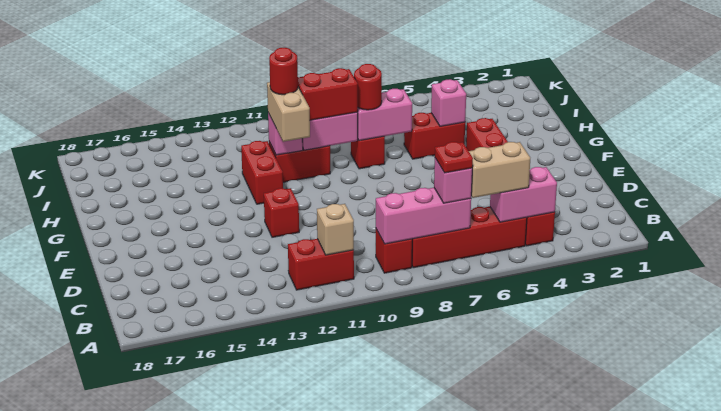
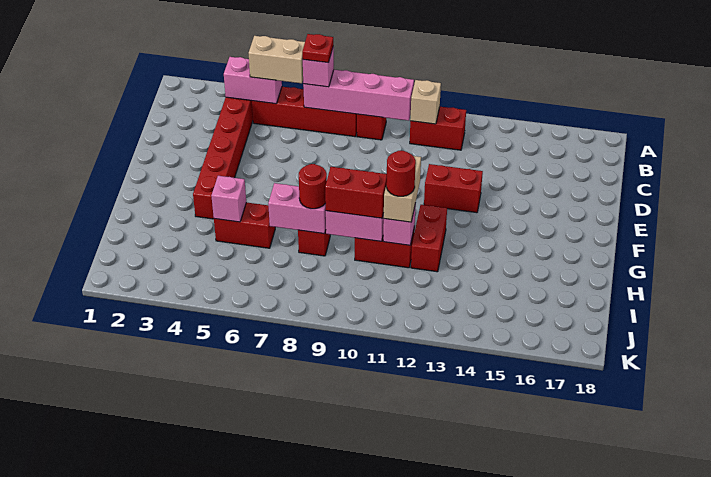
pink 1x3 brick [376,188,471,244] -> pink 1x4 brick [303,70,414,121]
red 1x1 brick [264,188,299,237] -> red 1x2 brick [424,164,483,213]

